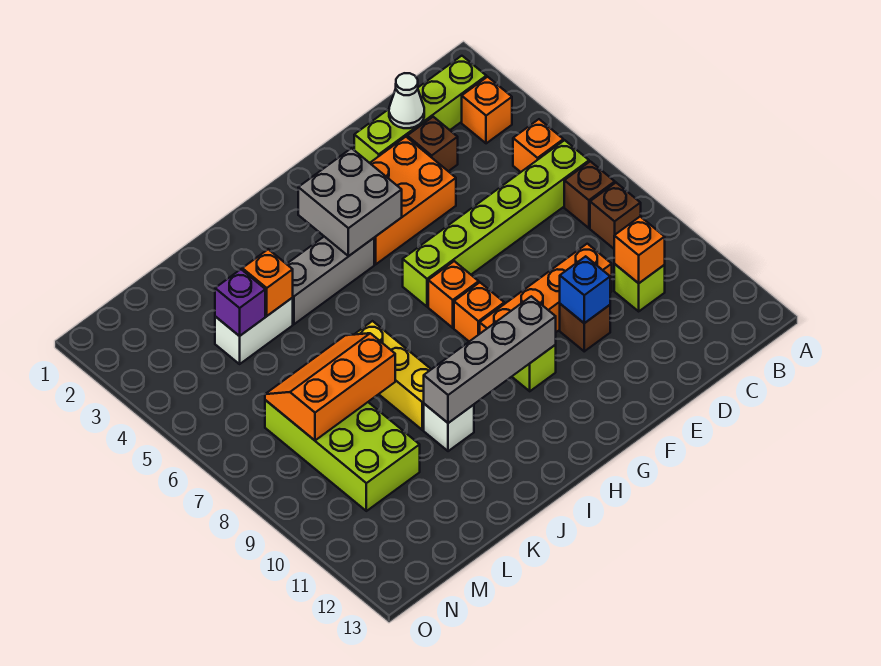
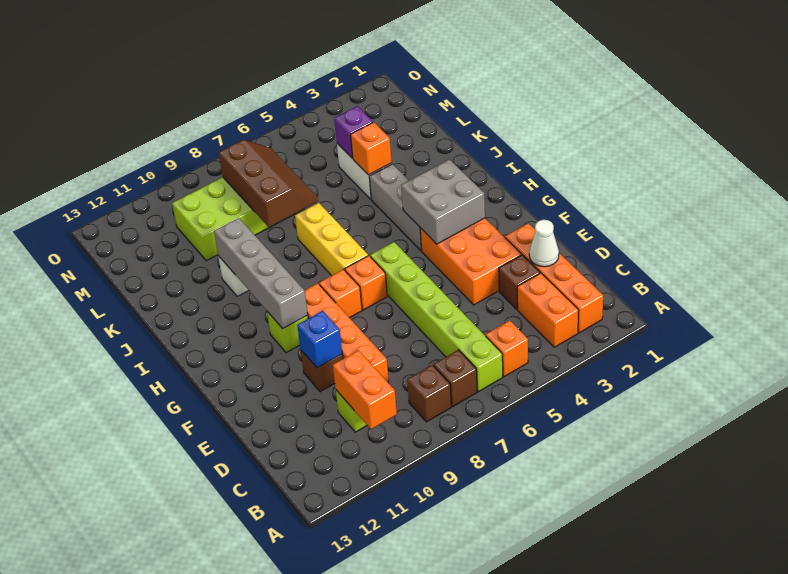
lime 1x4 brick [354,56,486,163] -> orange 1x4 brick [505,223,603,333]
orange 1x1 brick [462,77,512,143] -> orange 1x2 brick [517,273,579,347]
orange 1x1 brick [614,217,665,283] -> orange 1x2 brick [333,350,397,429]
yellow 1x3 brick [354,321,431,430] -> yellow 1x3 brick turned to [295,203,368,276]
orange 2x3 slope [265,333,395,440] -> brown 2x3 slope [219,140,318,227]

